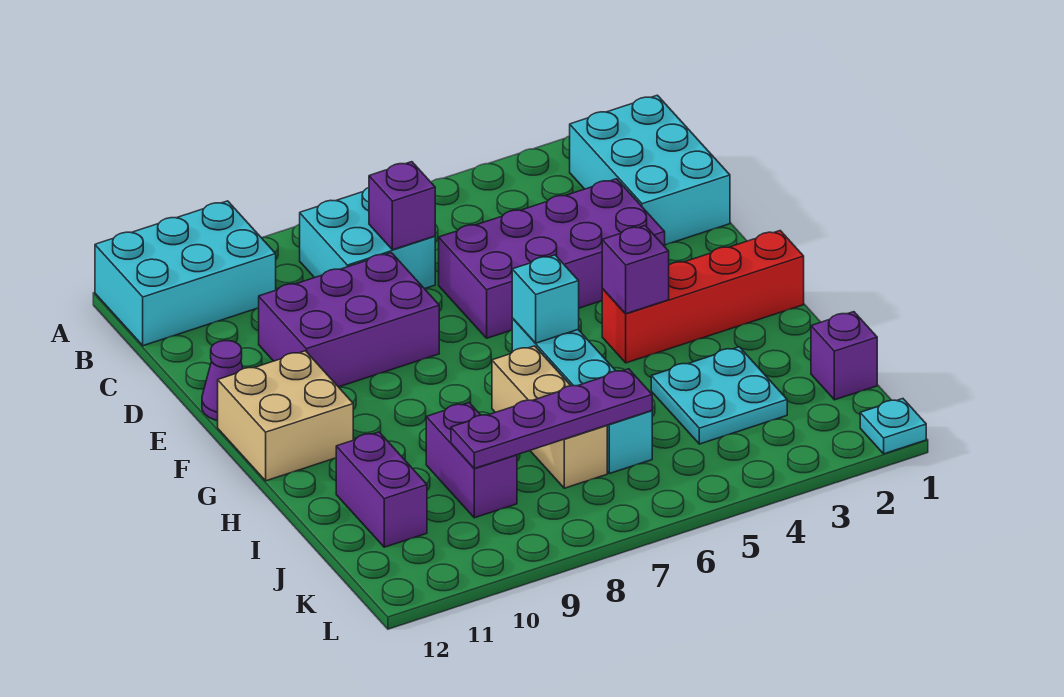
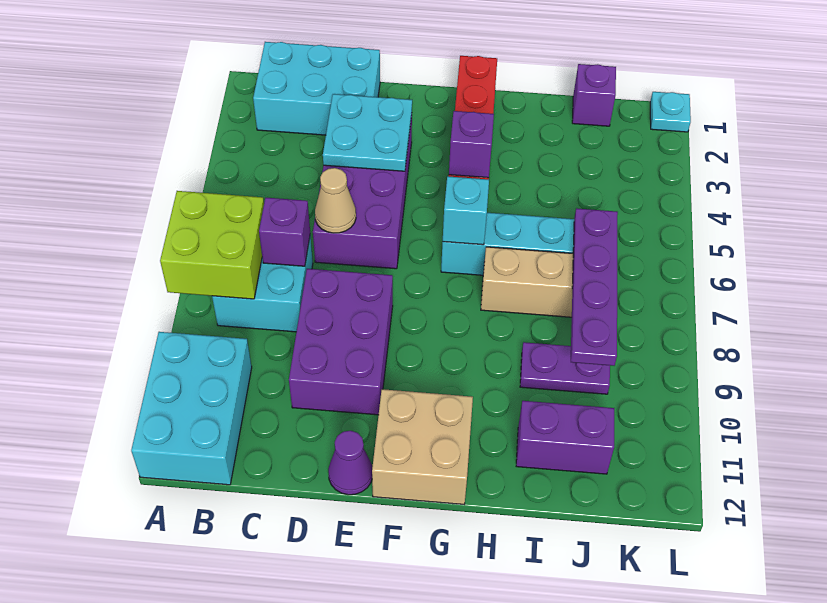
none -> lime 2x2 brick [160,191,264,299]
none -> tan 1x1 cone [315,168,356,233]
cyan 2x2 plate [651,347,787,444] -> cyan 2x2 plate moved to [323,94,412,171]
purple 1x2 brick [426,403,517,518] -> purple 1x2 plate [520,342,610,394]

